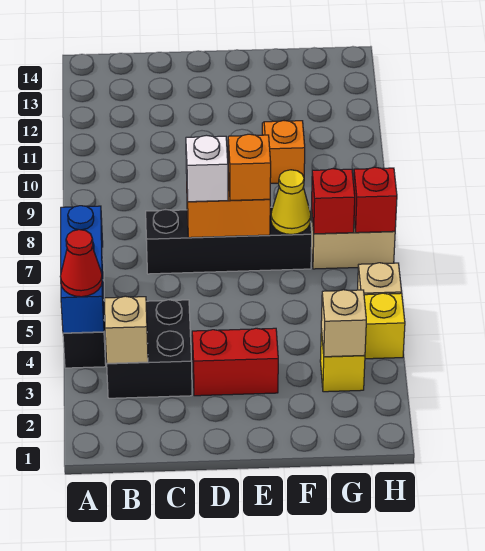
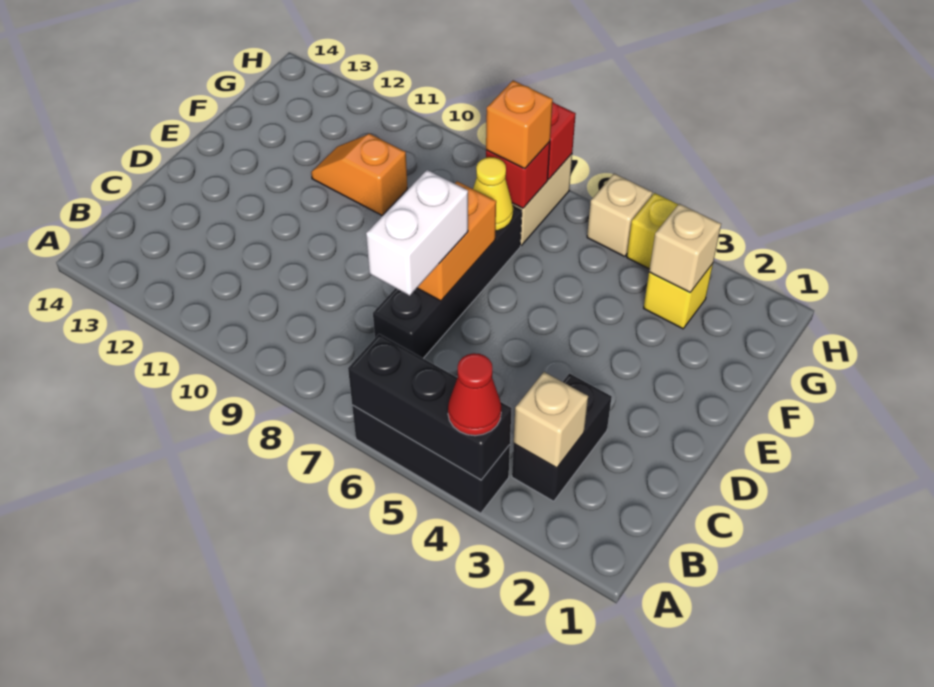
blue 1x3 brick [61,206,104,333] -> black 1x3 brick [348,334,512,480]
black 2x2 brick [107,300,192,398] -> black 1x2 brick [512,373,612,501]
red 1x2 brick [192,328,278,396] -> none
white 1x1 brick [186,135,228,202] -> white 1x2 brick [366,170,468,296]
orange 1x1 brick [228,134,271,200] -> orange 1x1 brick moved to [486,80,553,169]

